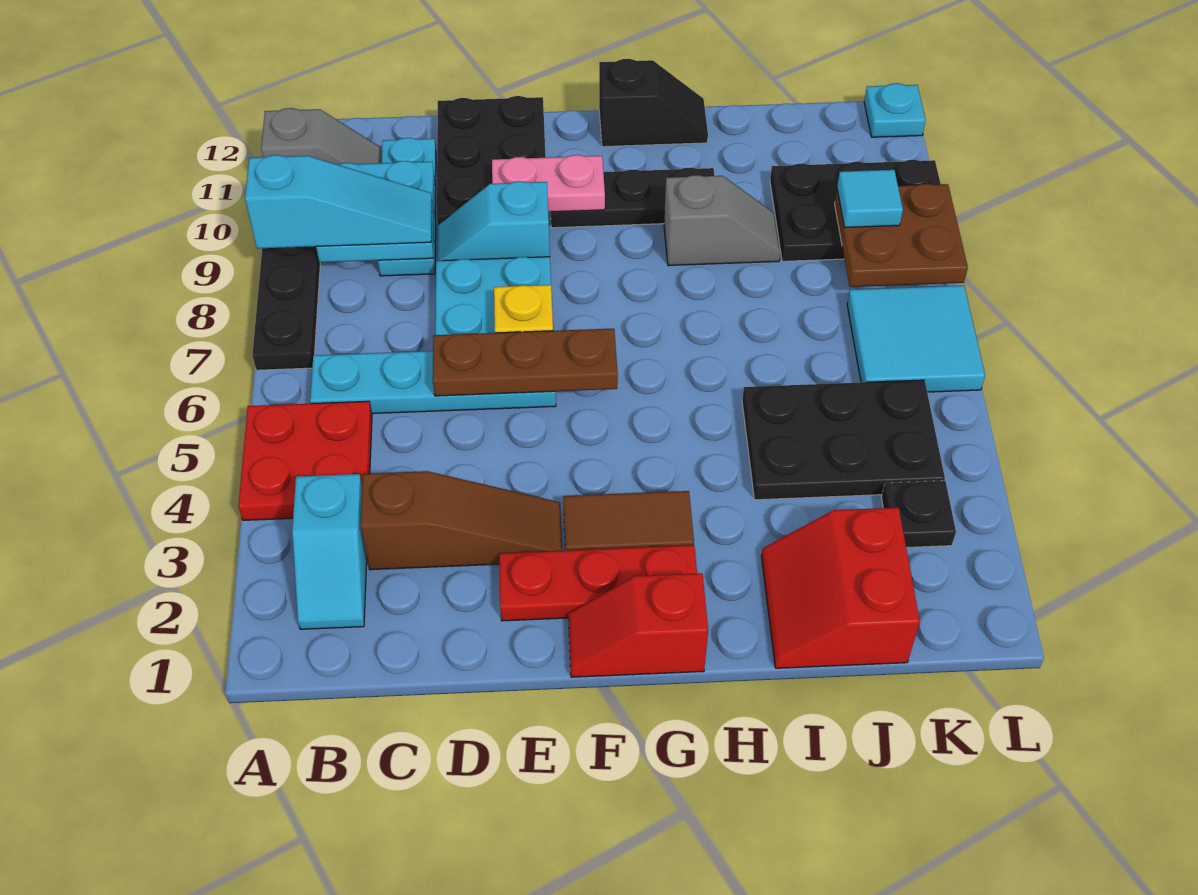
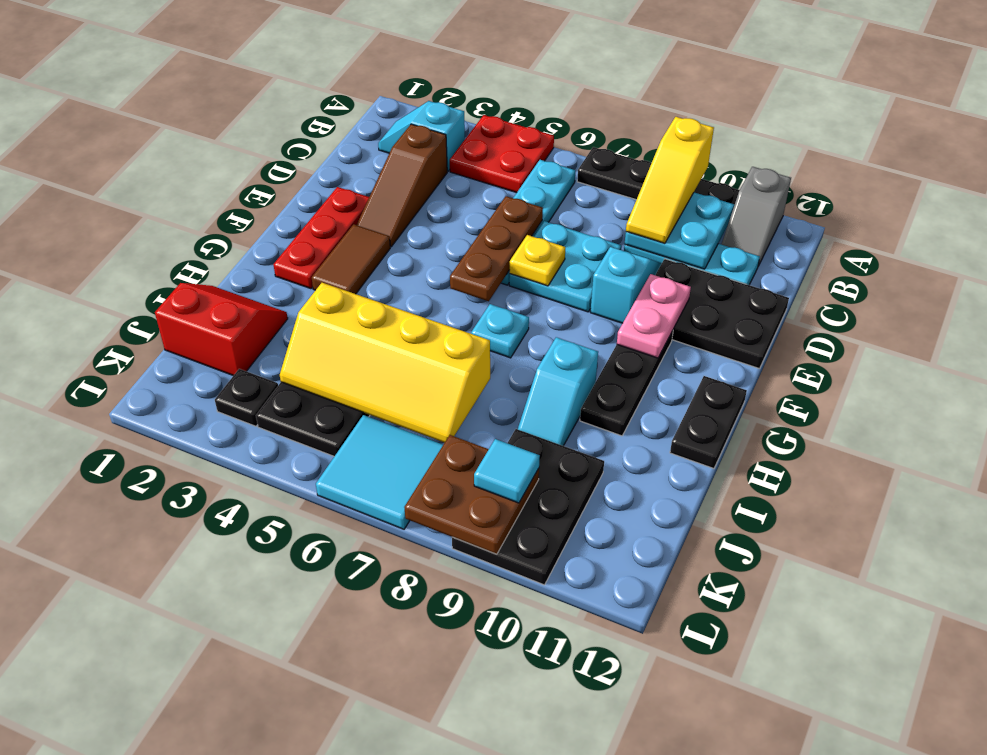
cyan 1x3 slope [245,155,432,249] -> yellow 1x3 slope [626,117,714,244]
red 1x2 slope [568,573,708,677] -> none
black 1x2 slope [599,59,708,147] -> black 1x2 plate [670,376,747,468]
grey 1x2 slope [664,175,780,266] -> cyan 1x2 slope [518,337,598,446]
none -> yellow 2x4 slope [280,283,490,443]
cyan 1x1 plate [864,83,926,137] -> cyan 1x1 plate moved to [471,304,529,358]

